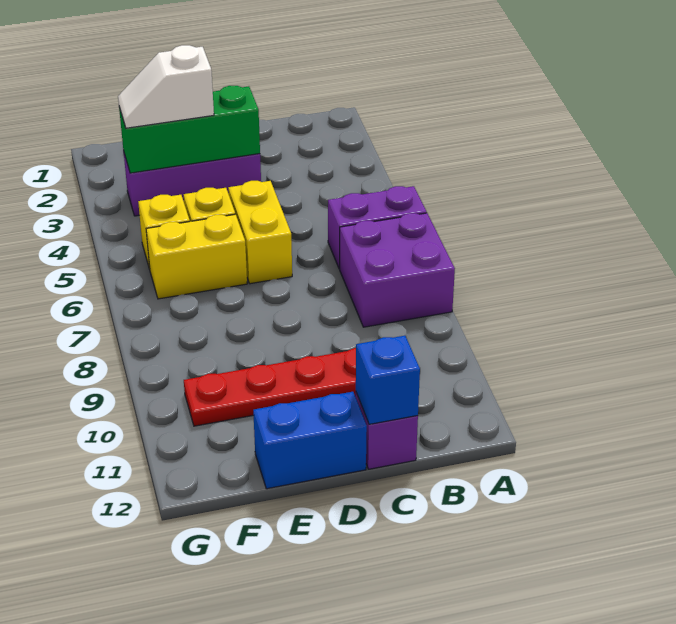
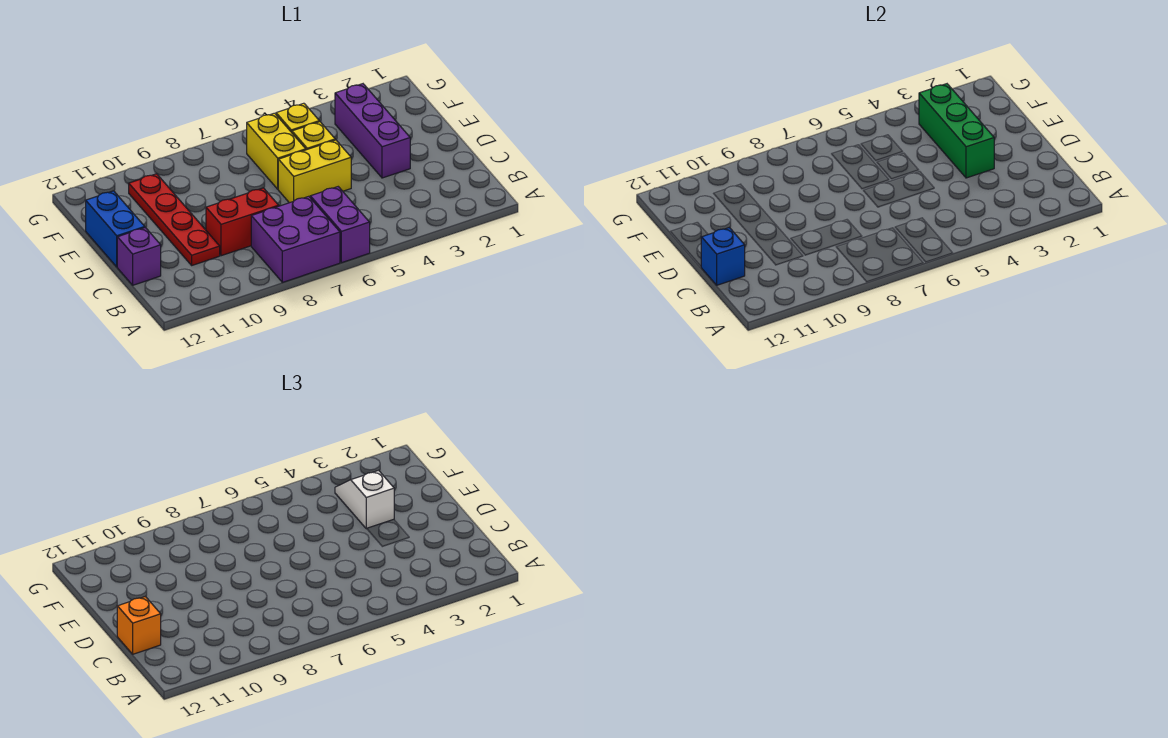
none -> red 1x2 brick [206,188,279,256]
none -> orange 1x1 brick [117,597,161,654]

